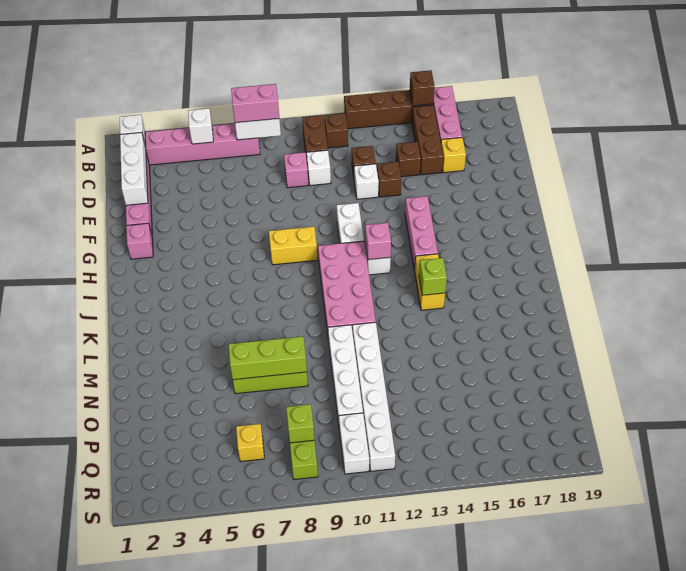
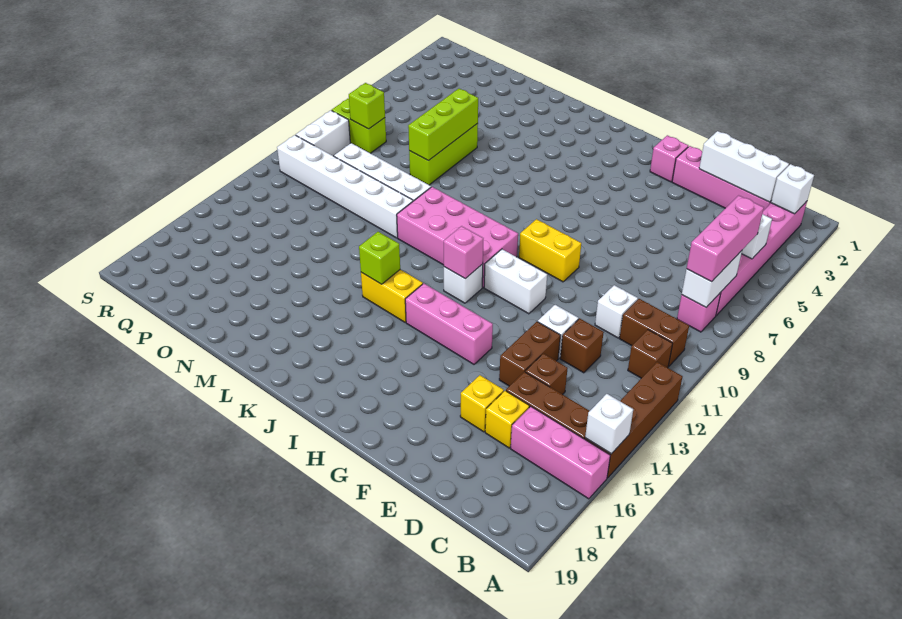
brown 1x1 brick [410,70,435,106] -> white 1x1 brick [585,394,633,454]
pink 1x2 brick [231,84,279,123] -> pink 1x3 brick [687,195,764,282]
pink 1x1 brick [284,152,308,188] -> pink 1x1 brick moved to [677,292,721,332]
brown 1x1 brick [377,162,401,197] -> brown 1x2 brick [499,322,560,386]
yellow 1x2 brick [269,227,318,265] -> yellow 1x2 brick turned to [519,219,581,282]
yellow 1x1 brick [236,424,264,462] -> yellow 1x1 brick moved to [460,375,504,432]
white 1x2 brick [339,413,369,474] -> white 1x2 brick turned to [296,110,350,156]

